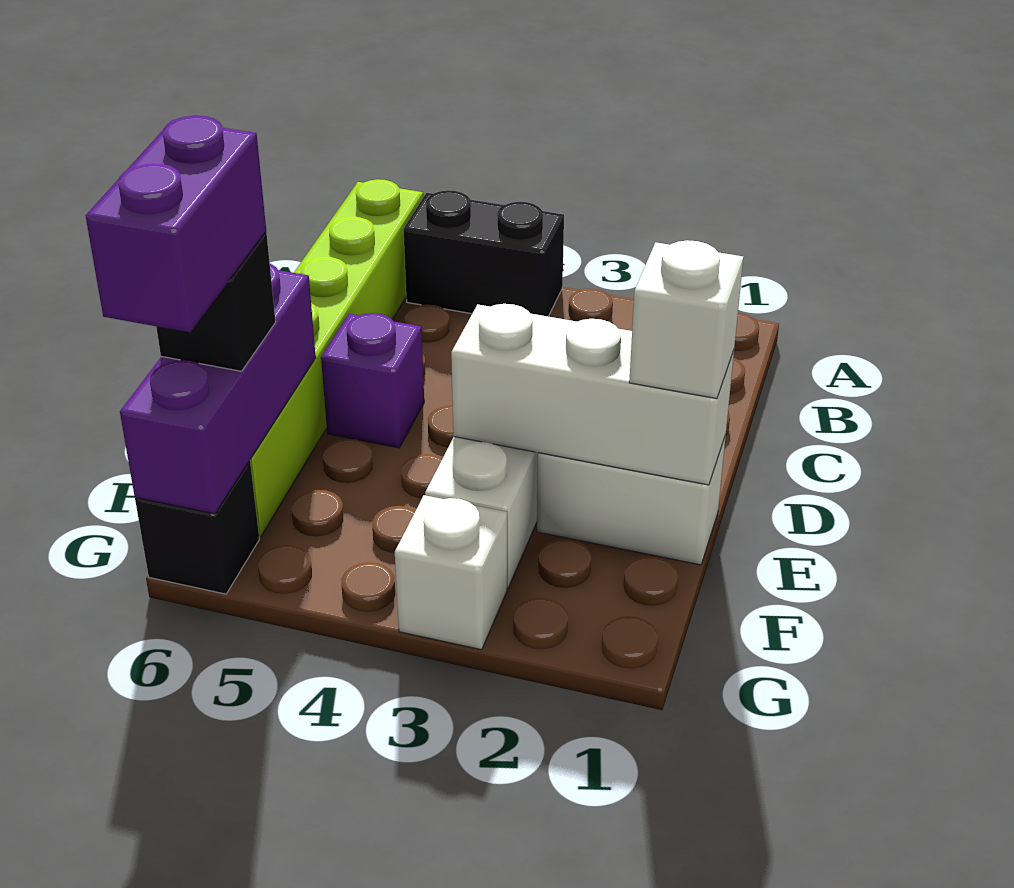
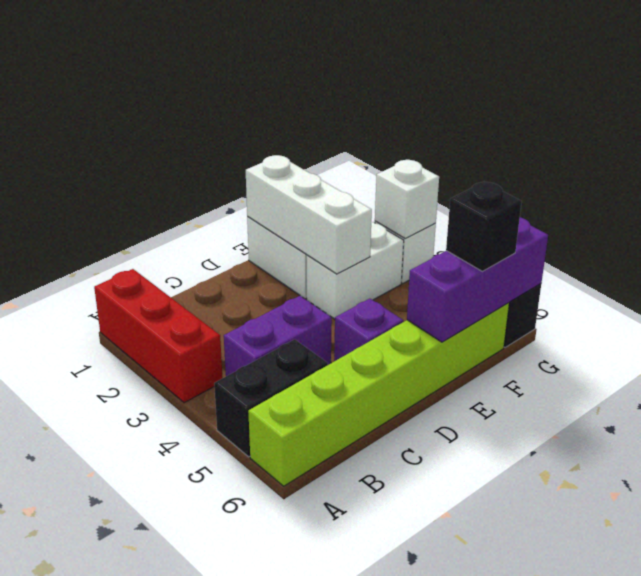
none -> red 1x3 brick [94,269,223,403]
black 1x2 brick [403,190,564,316] -> black 1x2 brick turned to [214,339,328,457]
white 1x1 brick [629,240,743,399] -> white 1x1 brick moved to [375,160,439,238]
purple 1x2 brick [86,116,266,332] -> purple 1x2 brick moved to [224,296,332,376]

